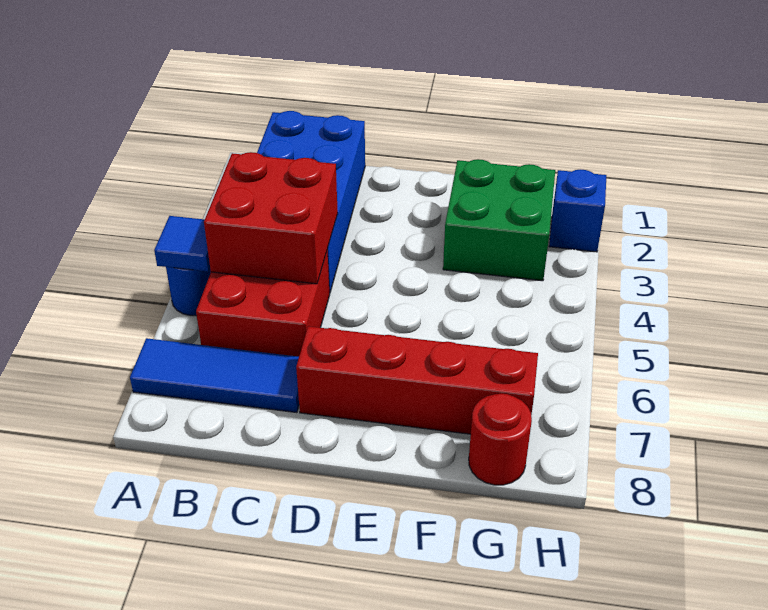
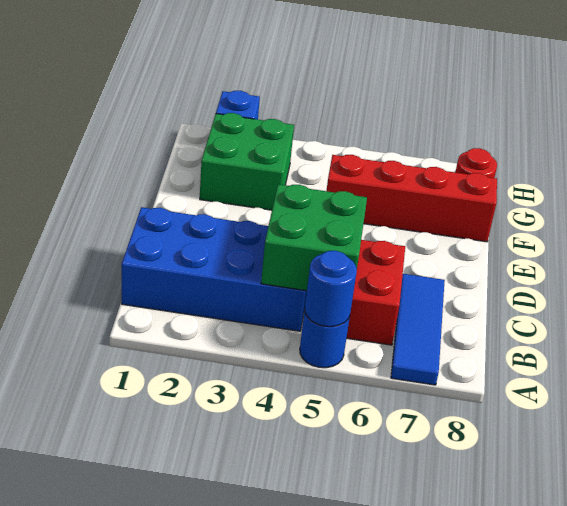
blue 1x1 tile [154,216,210,272] -> blue 1x1 round brick [305,251,357,327]
red 2x2 brick [204,152,338,284] -> green 2x2 brick [261,184,367,291]
red 1x4 brick [296,326,538,434] -> red 1x4 brick turned to [327,155,497,242]

